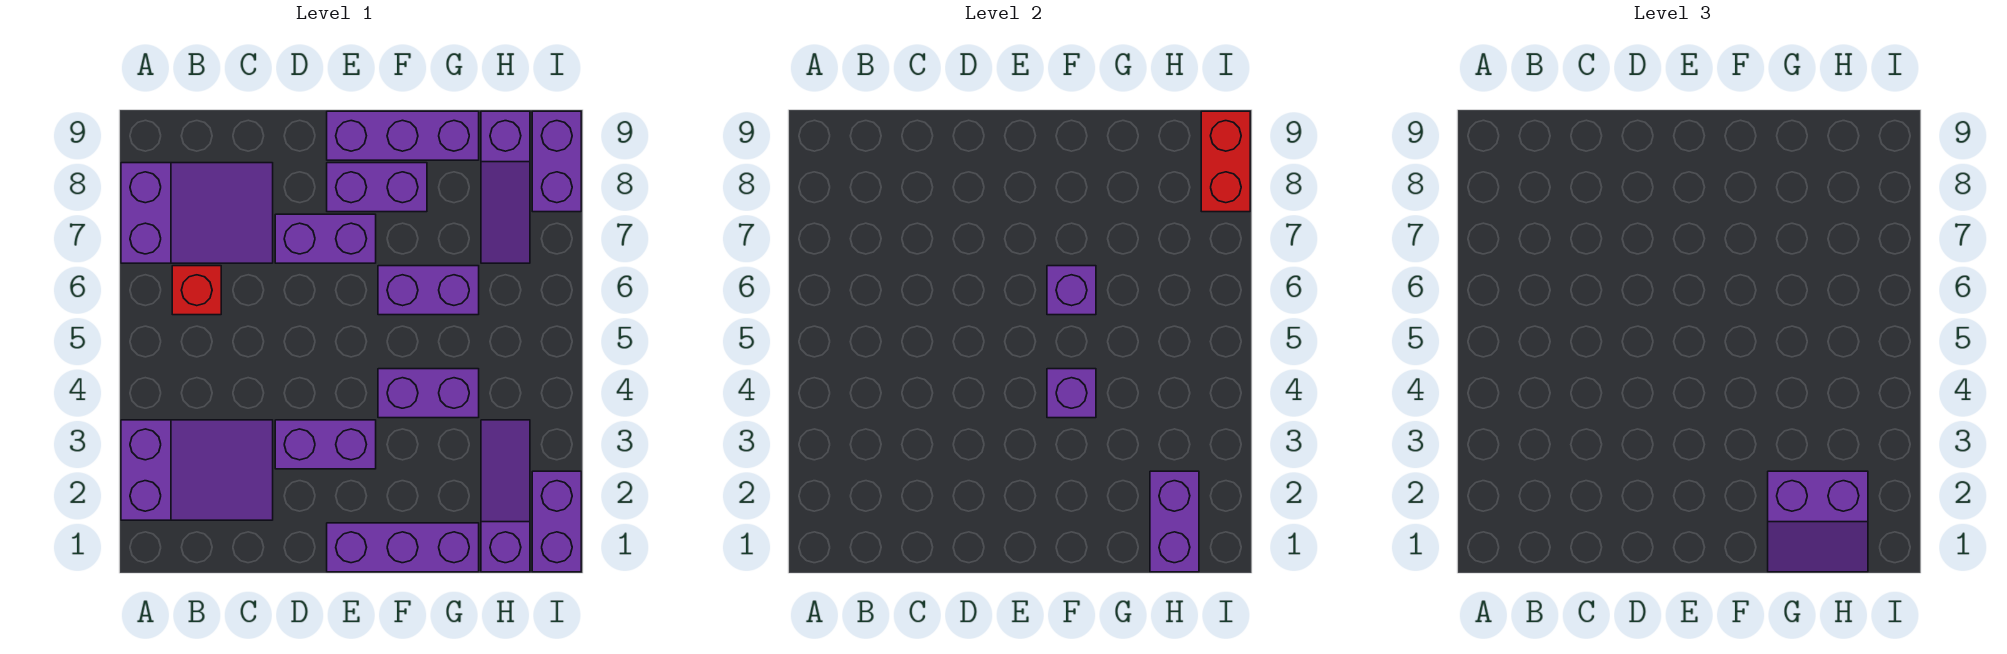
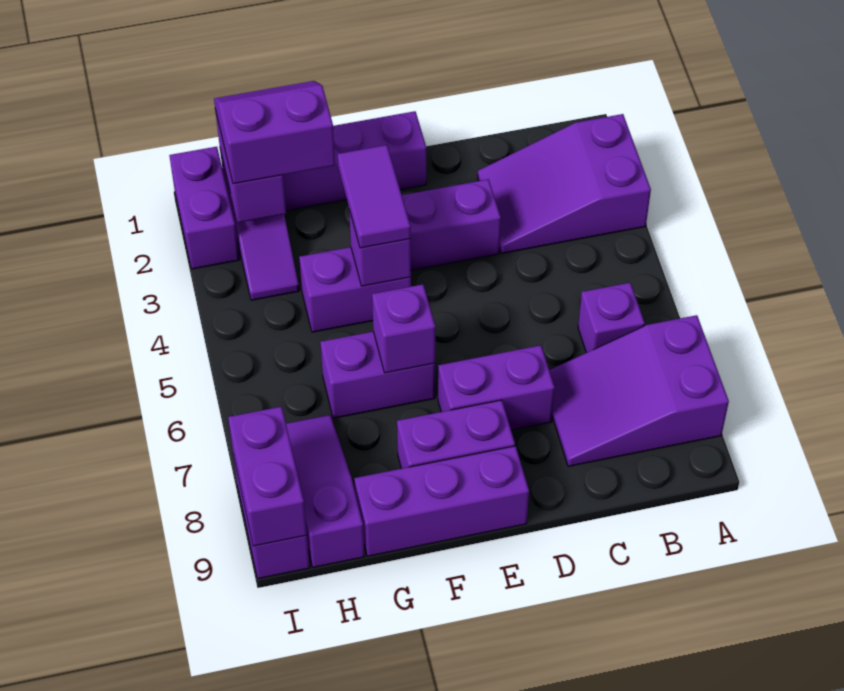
red 1x1 brick [172,266,221,315] -> purple 1x1 brick [578,283,645,353]
none -> purple 1x2 tile [338,145,411,248]
red 1x2 brick [1201,111,1250,212] -> purple 1x2 brick [228,407,307,546]

